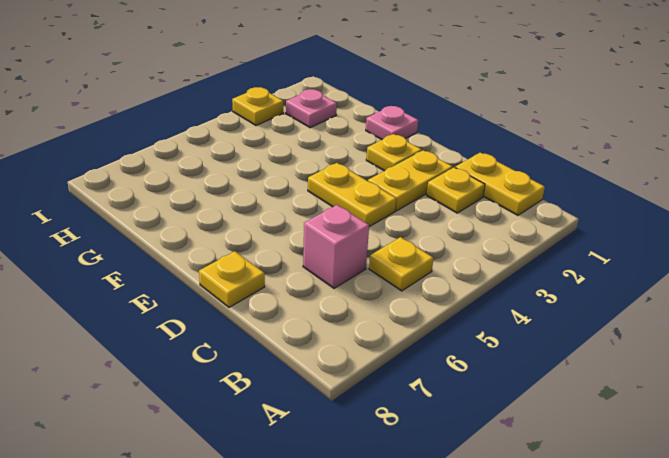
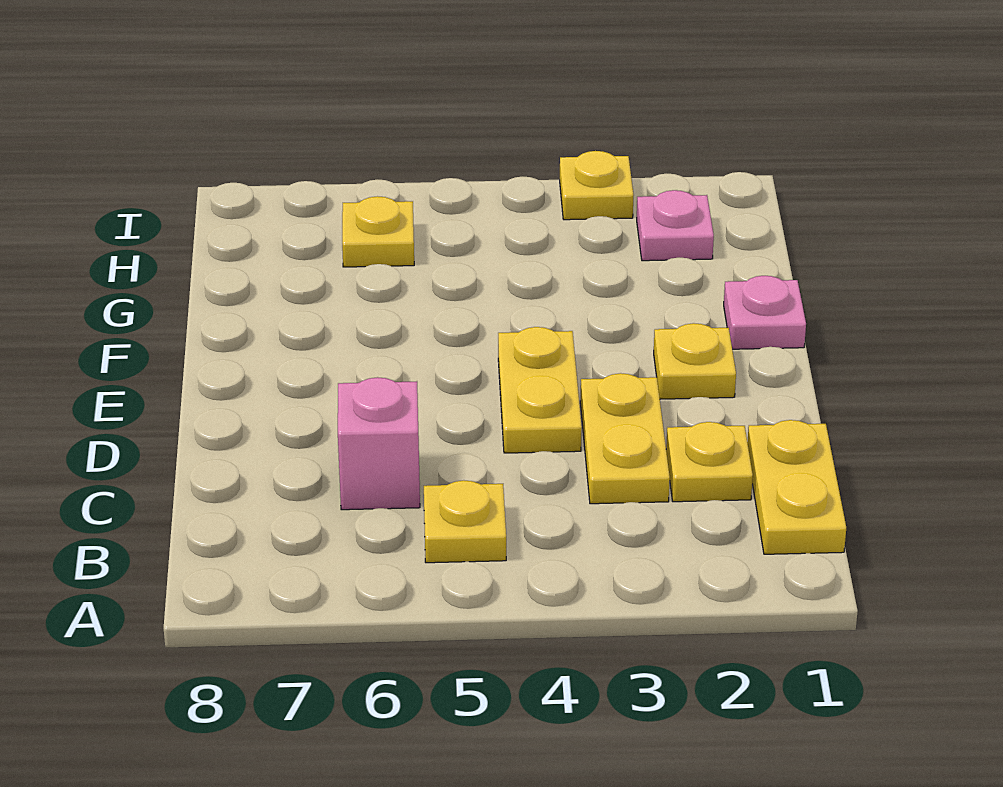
yellow 1x2 plate [368,150,453,211] -> yellow 1x2 plate turned to [580,373,670,504]
yellow 1x1 plate [199,251,265,307] -> yellow 1x1 plate moved to [342,196,414,267]

